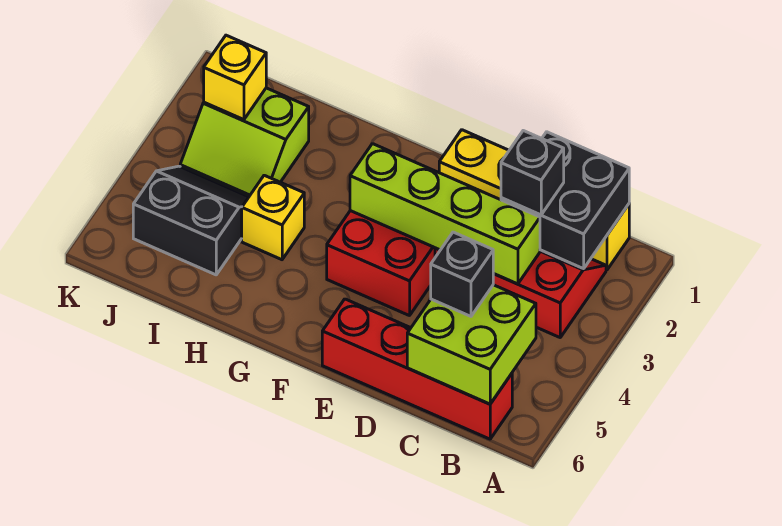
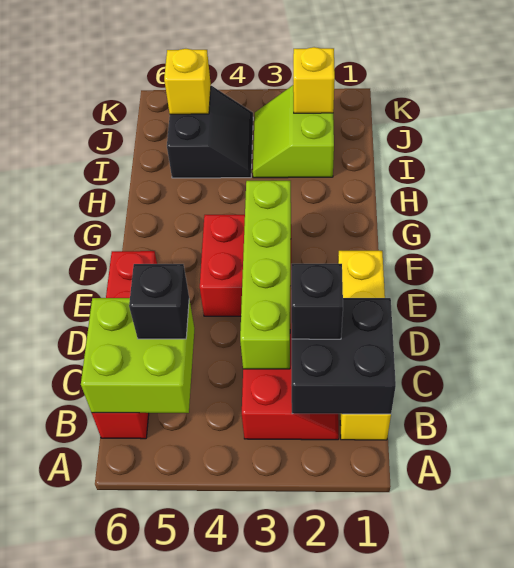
yellow 1x1 brick [242,175,304,260] -> yellow 1x1 brick moved to [164,49,211,114]

